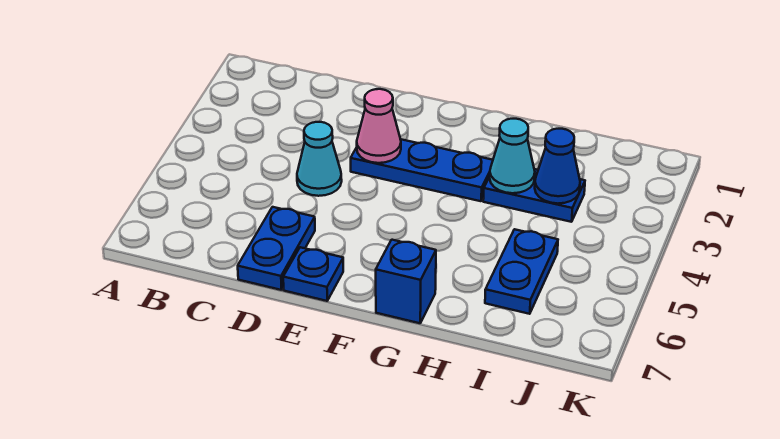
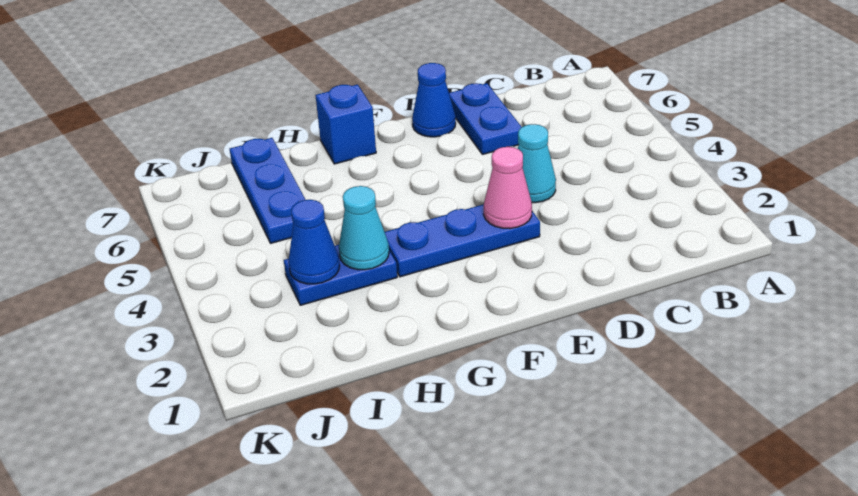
blue 1x1 plate [283,247,343,301] -> blue 1x1 cone [412,63,456,137]
blue 1x2 plate [485,229,558,314] -> blue 1x3 plate [230,138,305,243]

